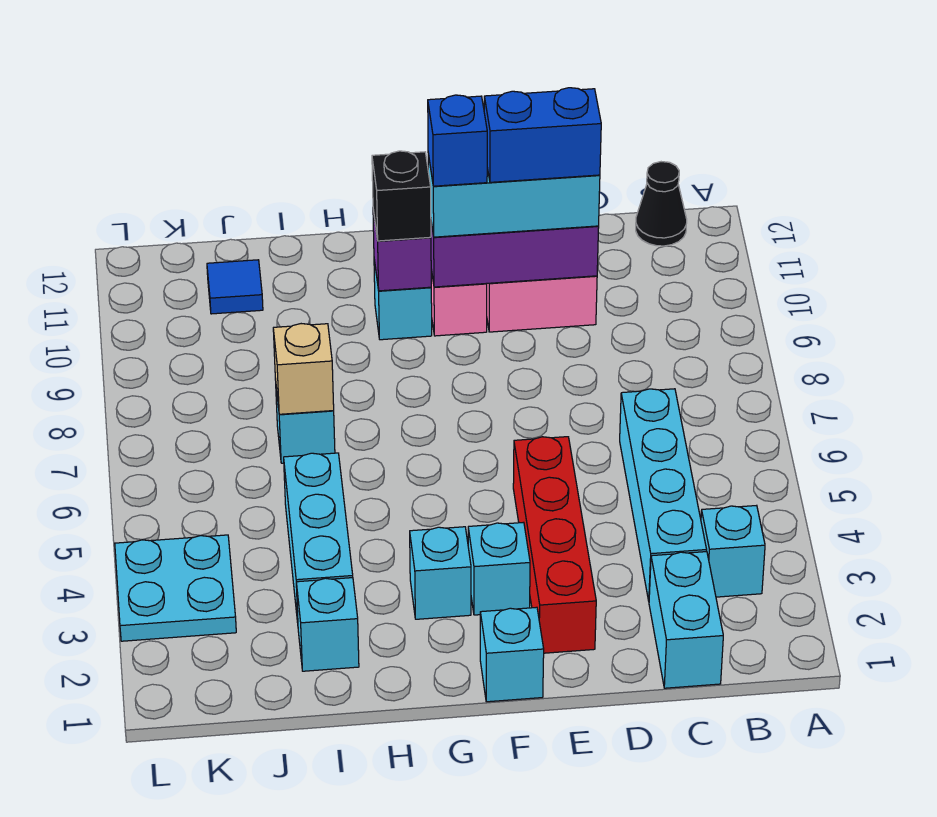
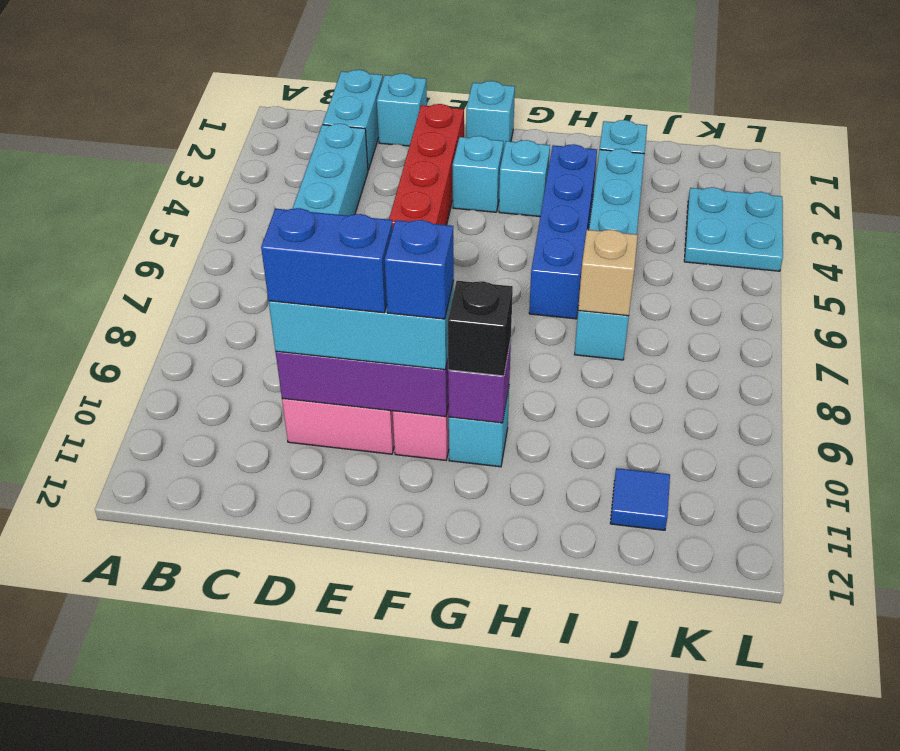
cyan 1x1 brick [701,505,765,597] -> cyan 1x1 brick moved to [377,73,427,146]
black 1x1 cone [636,162,687,246] -> none
none -> blue 1x4 brick [529,144,597,319]

